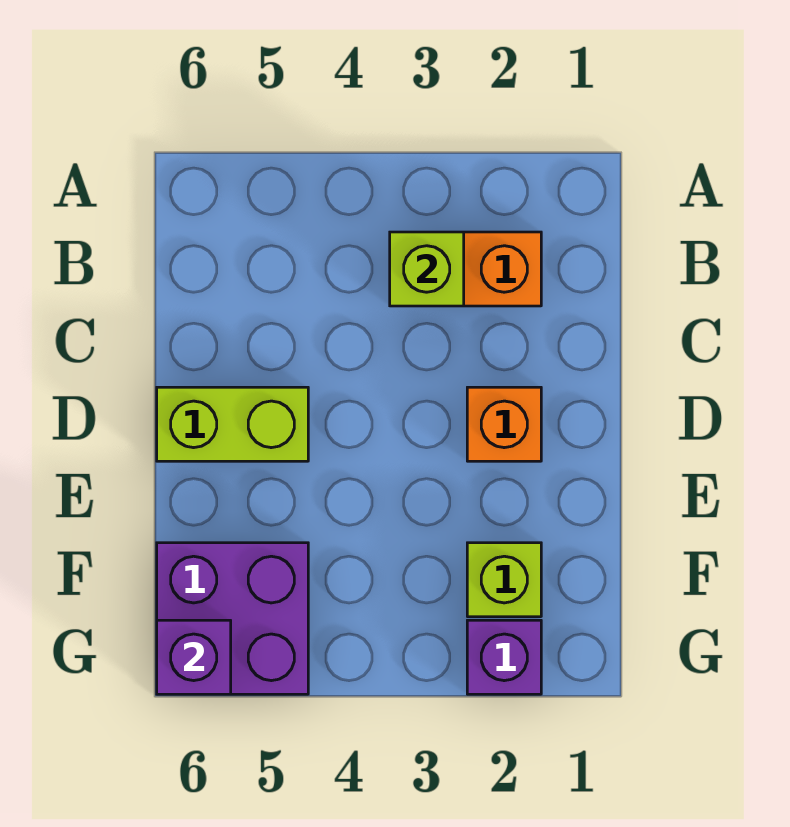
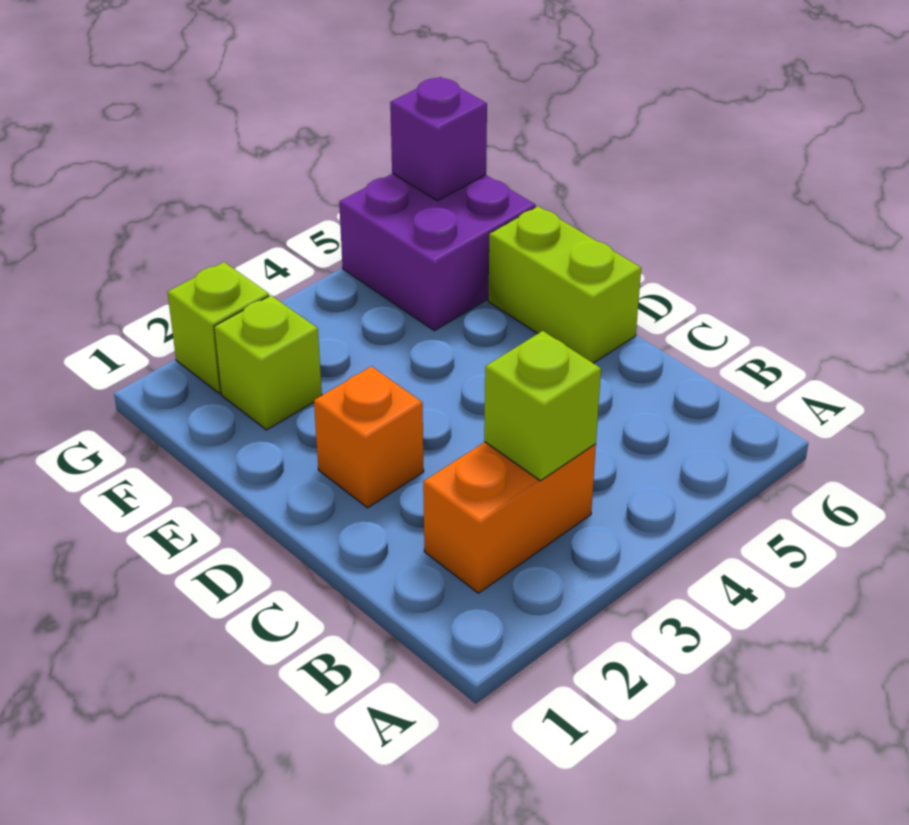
lime 1x2 brick [157,387,308,461] -> lime 1x2 brick turned to [488,206,641,363]
purple 1x1 brick [467,620,541,694] -> lime 1x1 brick [167,262,269,393]

